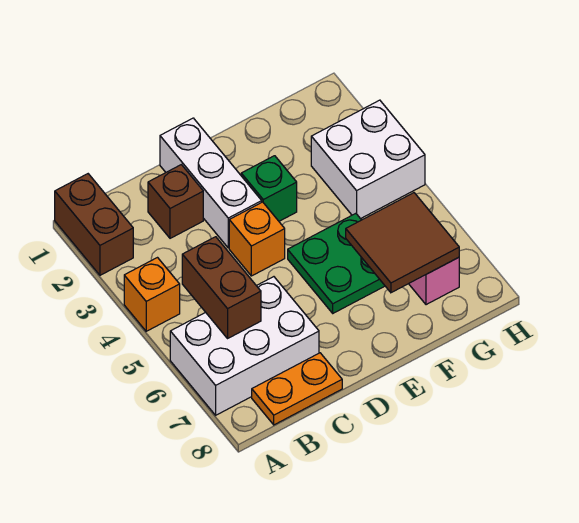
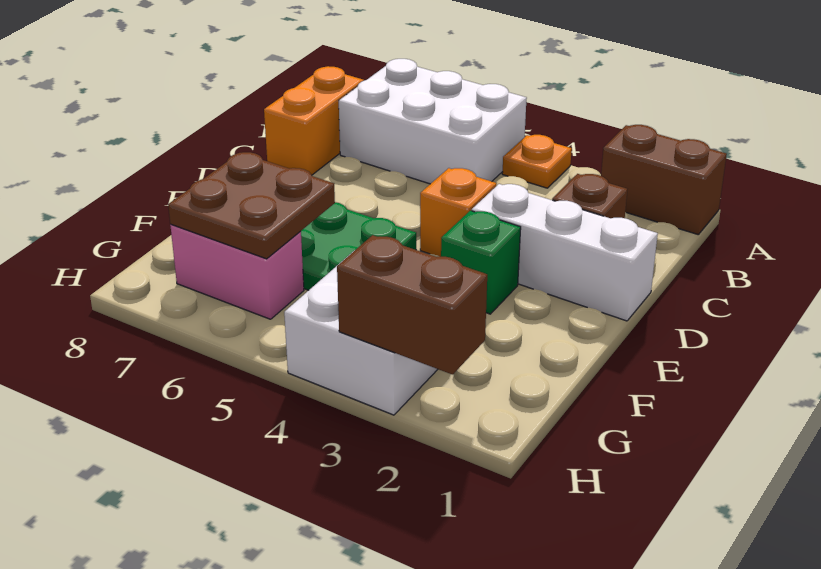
orange 1x1 brick [124,258,180,331] -> orange 1x1 plate [502,135,572,188]
white 2x3 brick [170,277,319,415] -> white 2x3 brick turned to [339,59,527,184]
brown 1x2 brick [182,237,261,338] -> brown 1x2 brick moved to [337,235,487,374]
orange 1x2 plate [252,353,342,425] -> orange 1x2 brick [264,66,364,175]
brown 2x2 tile [346,193,459,293] -> brown 2x2 plate [168,152,335,259]

